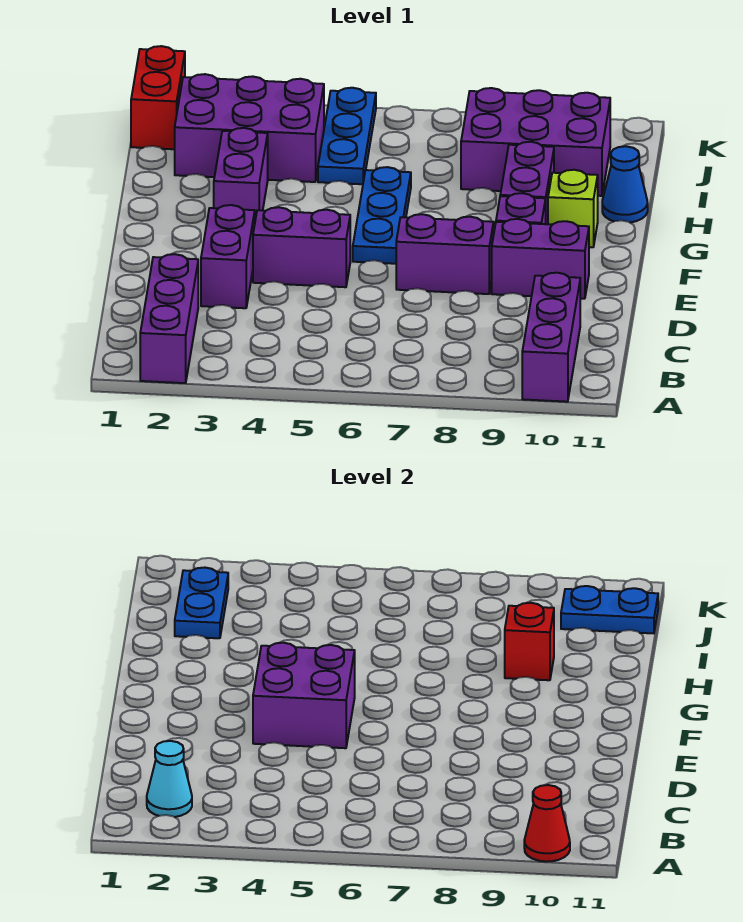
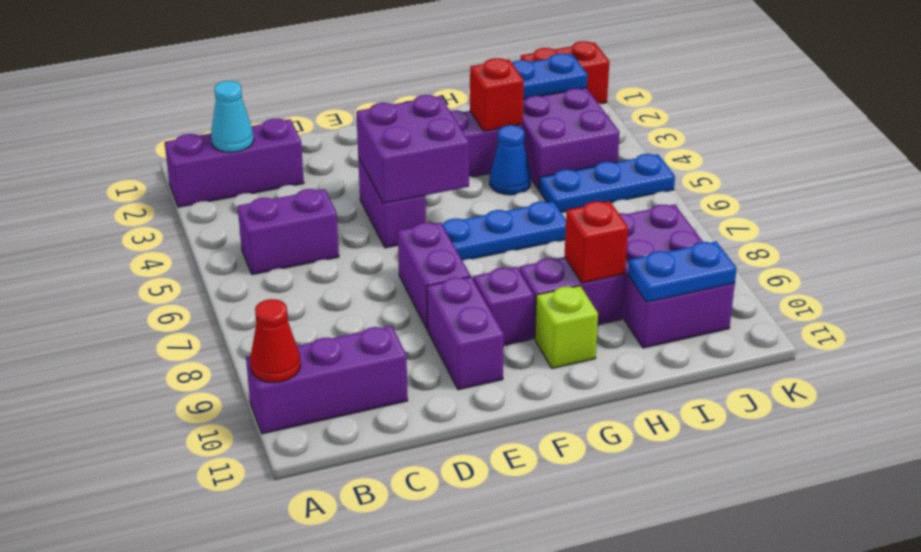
purple 1x2 brick [201,205,255,308] -> purple 1x2 brick moved to [238,189,339,275]
none -> red 1x1 brick [470,58,524,131]
blue 1x1 cone [602,146,648,222] -> blue 1x1 cone moved to [490,125,531,195]
blue 1x2 plate [561,586,658,633] -> blue 1x2 plate turned to [628,242,737,302]

